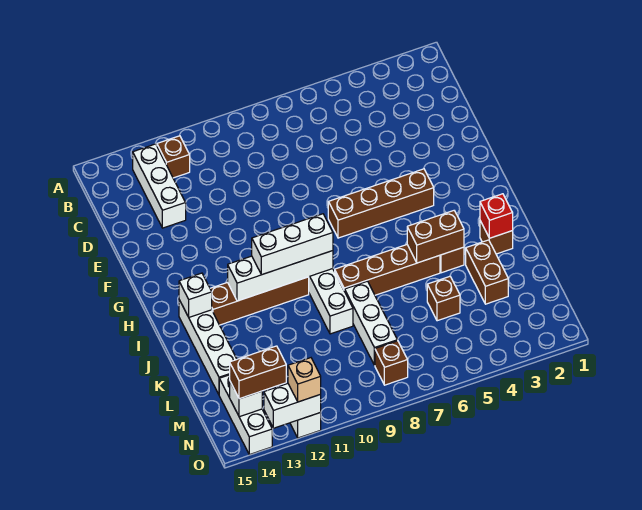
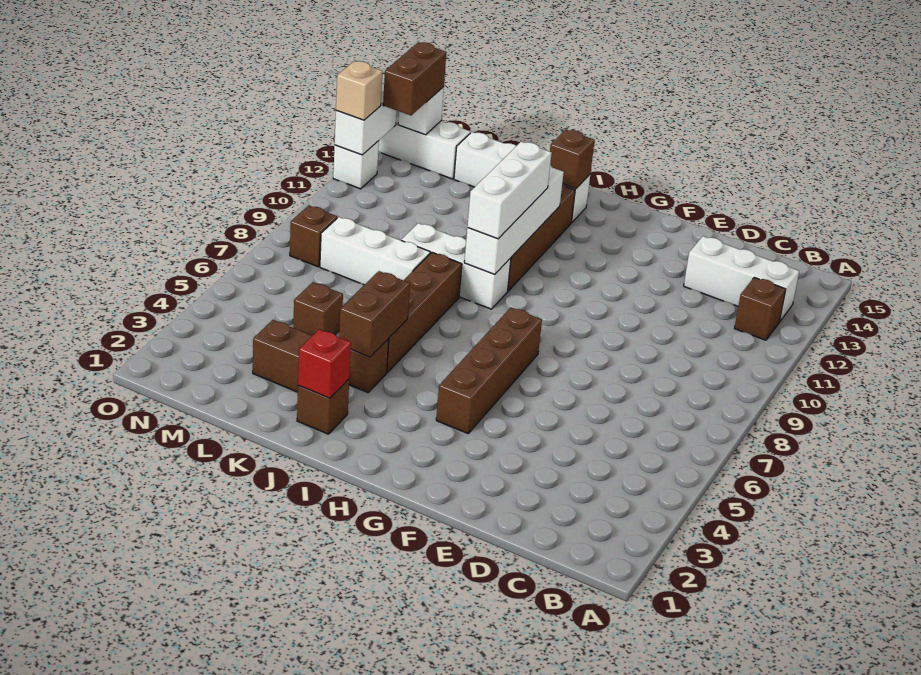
white 1x1 brick [179,273,212,317] -> brown 1x1 brick [550,129,595,189]

